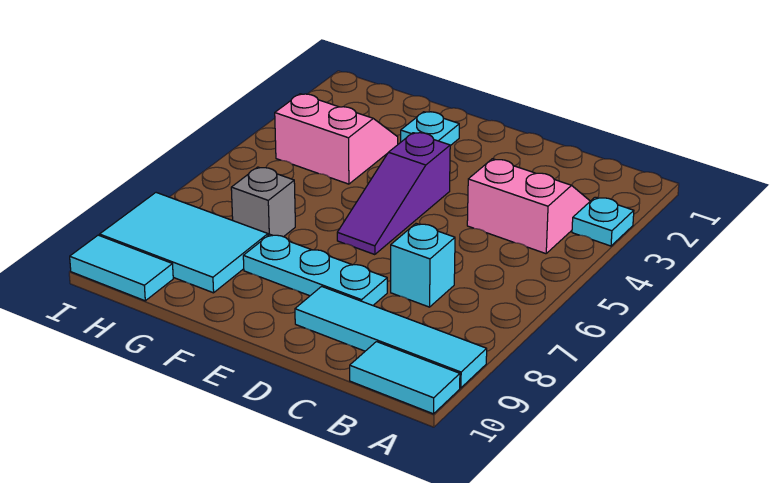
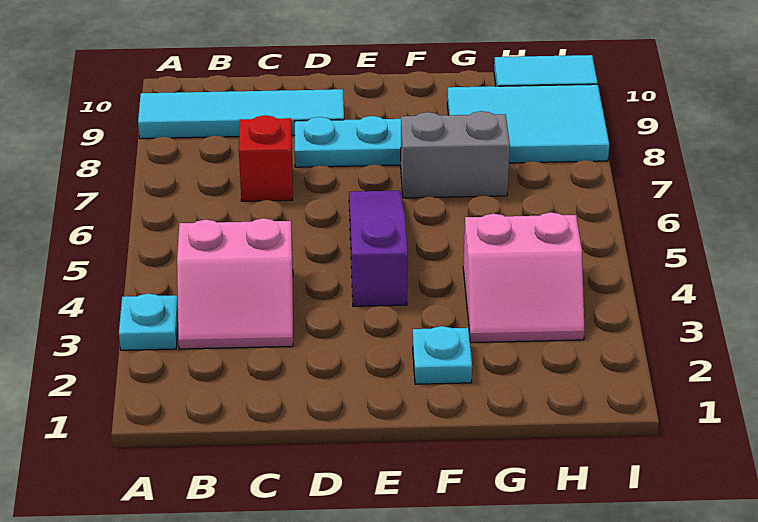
cyan 1x2 tile [350,342,460,414] -> none
cyan 1x1 brick [391,224,455,307] -> red 1x1 brick [239,115,293,201]
grey 1x1 brick [231,167,295,237] -> grey 1x2 brick [401,111,510,198]

